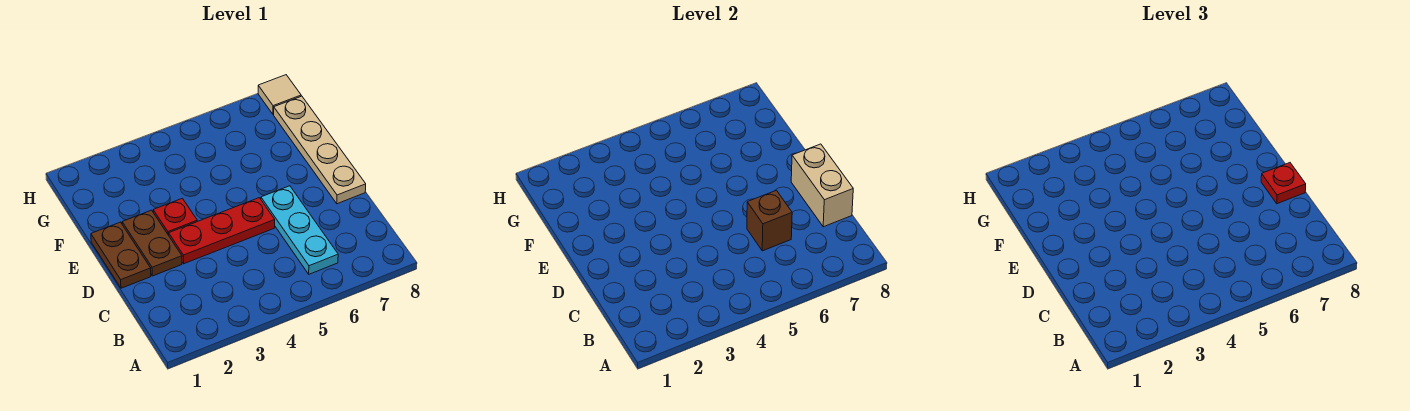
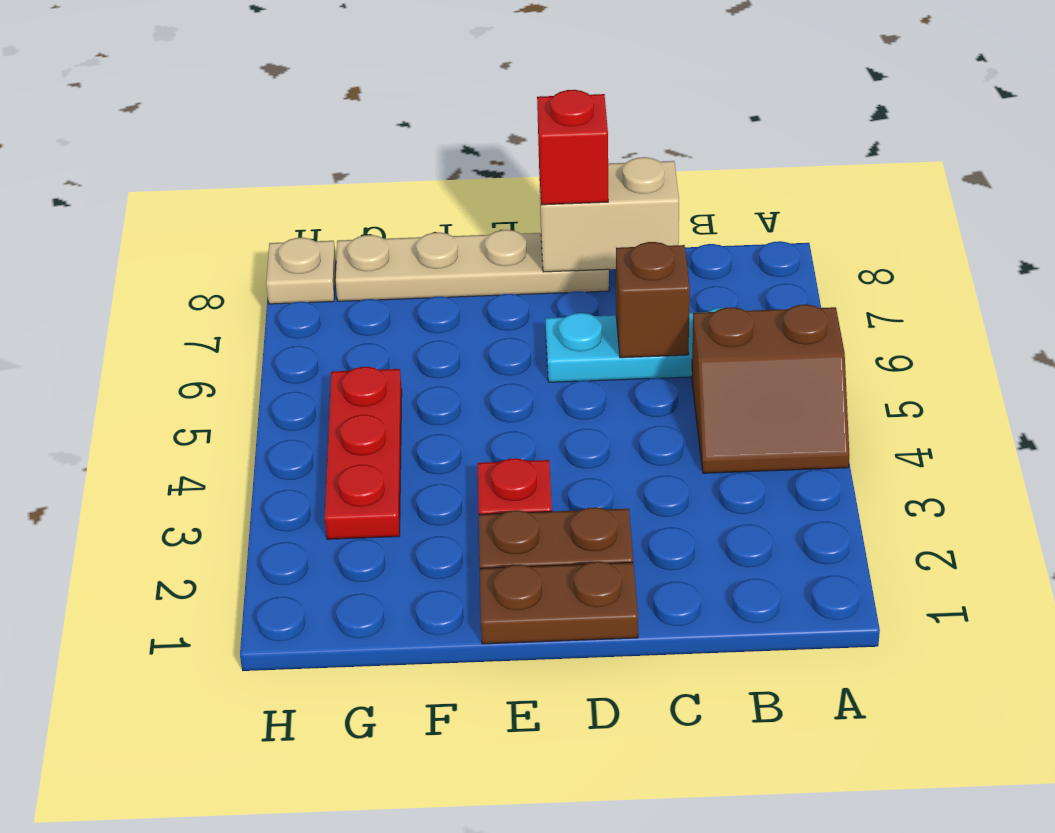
none -> brown 2x2 slope [692,305,849,473]
red 1x3 plate [169,198,275,264] -> red 1x3 plate moved to [325,367,402,539]
red 1x1 plate [1261,163,1306,204] -> red 1x1 brick [537,90,608,205]
tan 1x1 tile [258,75,301,114] -> tan 1x1 plate [266,238,336,304]

